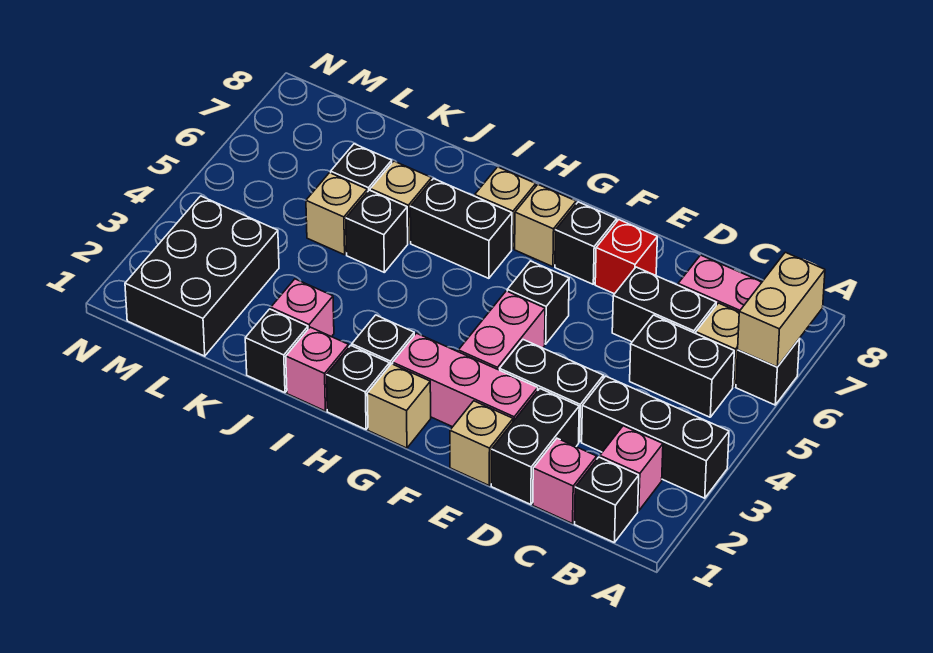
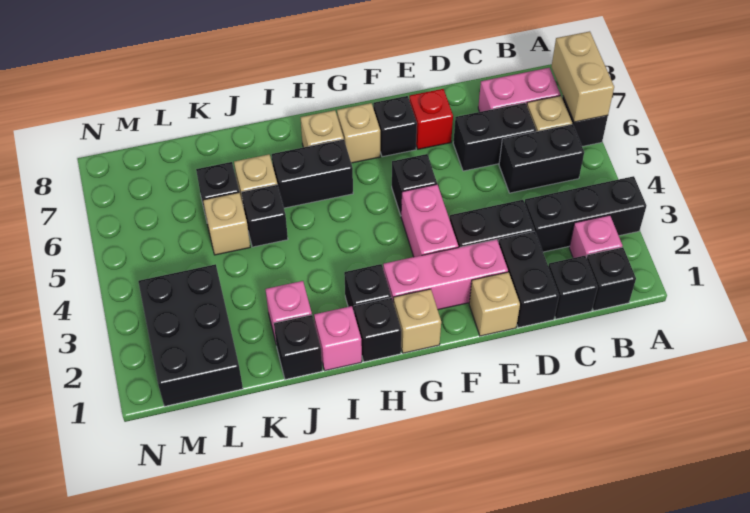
pink 1x1 brick [533,438,597,524] -> black 1x1 brick [548,256,598,319]

